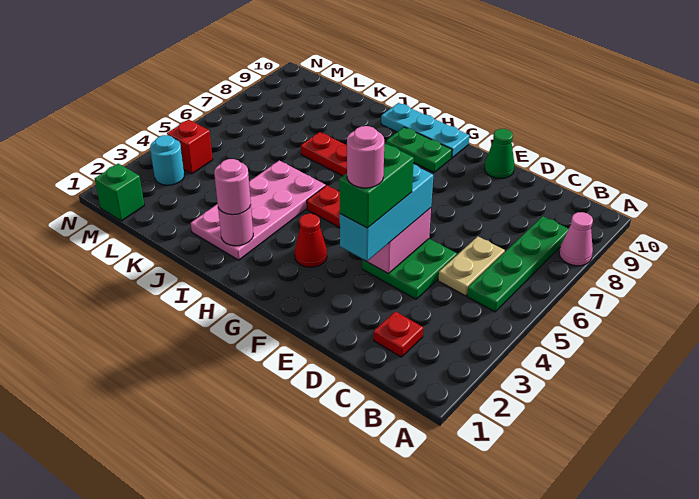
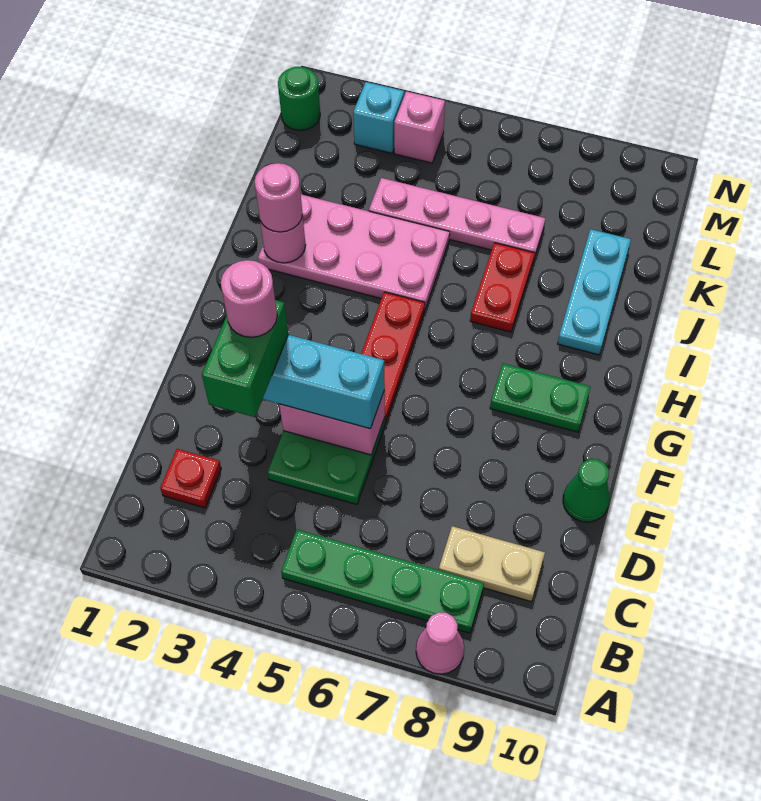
tan 1x2 plate [438,236,505,296] -> tan 1x2 plate moved to [439,526,545,602]
green 1x2 brick [339,144,414,228] -> green 1x2 brick turned to [202,300,288,417]
red 1x1 cone [295,214,327,267] -> none
green 1x2 plate [387,127,452,172] -> green 1x2 plate turned to [490,363,590,432]
cyan 1x3 plate [381,103,469,158] -> cyan 1x3 plate moved to [558,229,631,355]
none -> pink 1x4 plate [369,178,546,258]
green 1x1 brick [95,164,144,221] -> green 1x1 round brick [278,67,320,131]
cyan 1x1 round brick [150,135,184,185] -> cyan 1x1 brick [353,82,404,153]
red 1x1 brick [167,120,213,174] -> pink 1x1 brick [394,91,445,163]

